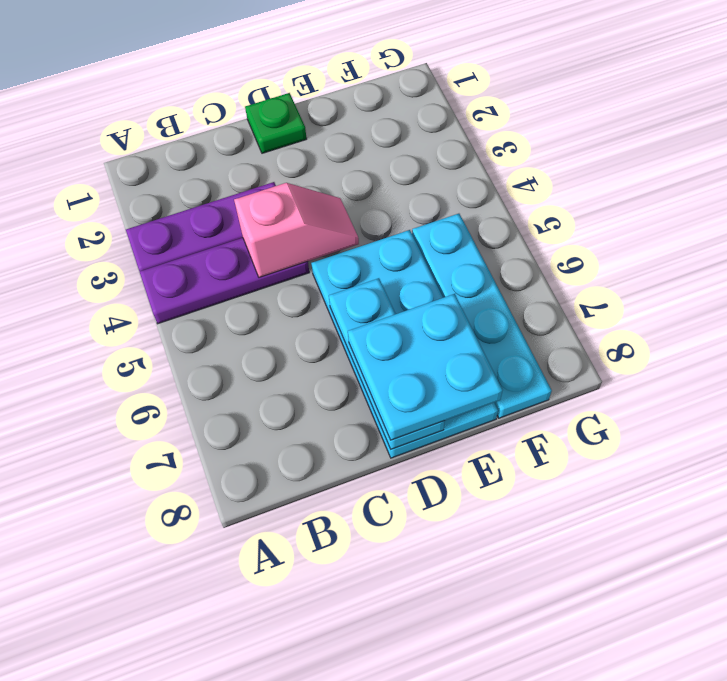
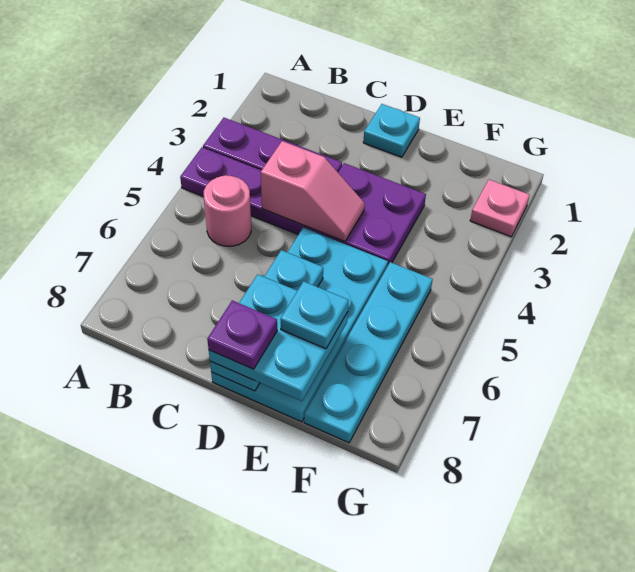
none -> pink 1x1 round brick [204,175,251,246]
green 1x1 plate [245,93,307,153] -> cyan 1x1 plate [363,104,420,157]
none -> purple 2x2 plate [304,163,426,265]
none -> purple 1x1 plate [207,301,277,369]
none -> cyan 1x1 plate [281,281,349,349]
none -> pink 1x1 plate [470,180,530,237]

